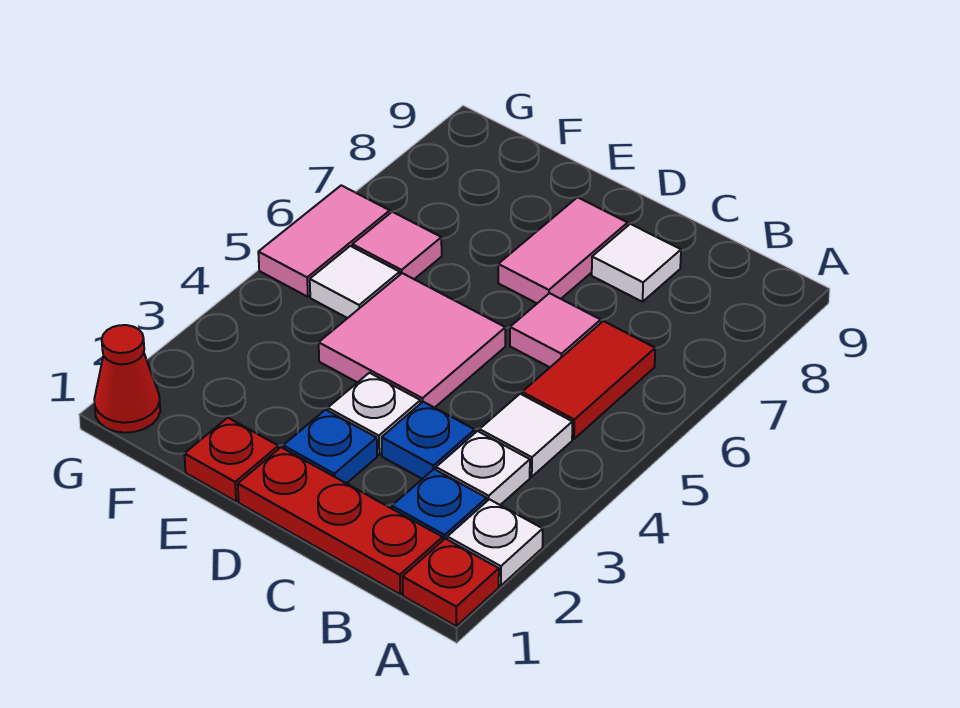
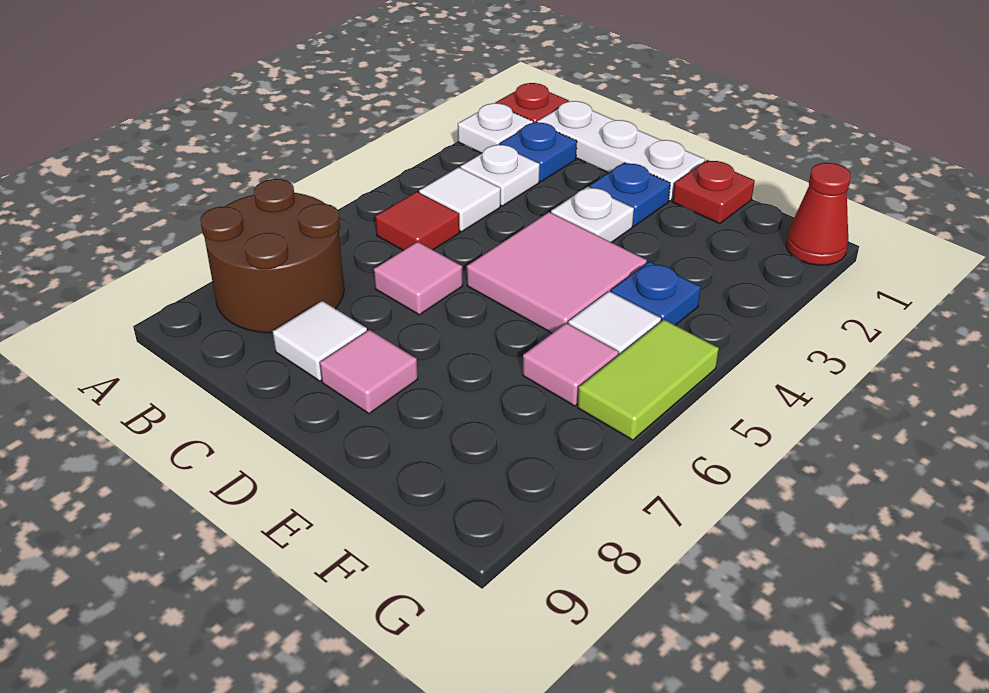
none -> brown 2x2 round brick [200,179,344,333]
red 1x3 plate [238,447,443,594] -> white 1x3 plate [537,101,705,201]
red 1x2 tile [522,321,655,439] -> red 1x1 tile [375,192,460,250]
blue 1x1 plate [382,402,475,479] -> blue 1x1 plate moved to [611,261,701,325]
pink 1x2 tile [498,197,628,303] -> pink 1x1 tile [320,330,418,414]
pink 1x2 tile [258,185,390,297] -> lime 1x2 tile [578,320,719,440]

